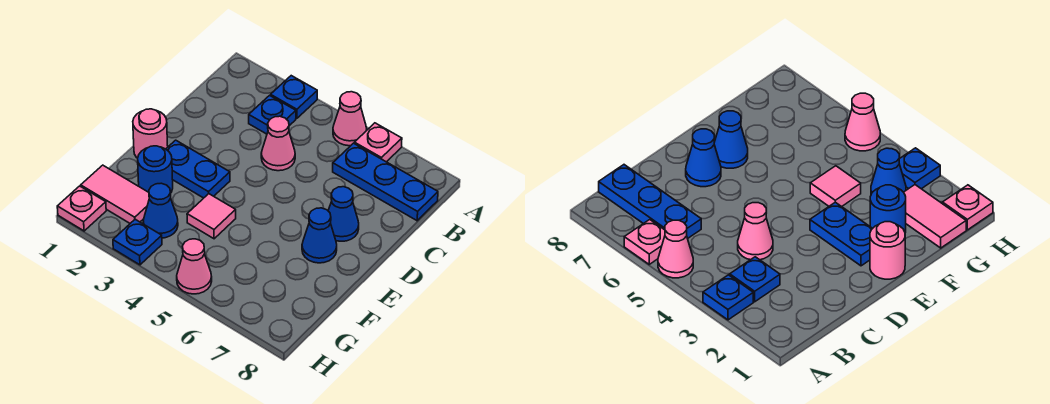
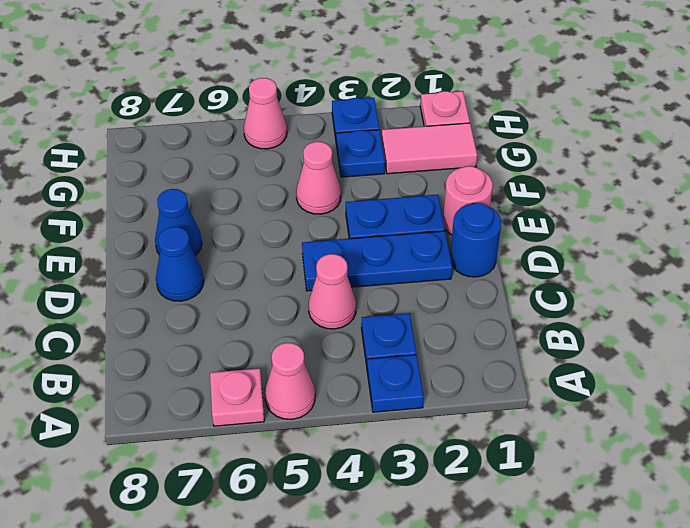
blue 1x3 plate [333,143,438,221] -> blue 1x3 plate moved to [302,231,452,291]
blue 1x1 round brick [138,146,173,193] -> blue 1x1 round brick moved to [450,203,501,277]
pink 1x1 tile [187,194,236,239] -> pink 1x1 cone [296,142,341,214]
blue 1x1 cone [143,183,178,238] -> blue 1x1 plate [336,130,385,177]

